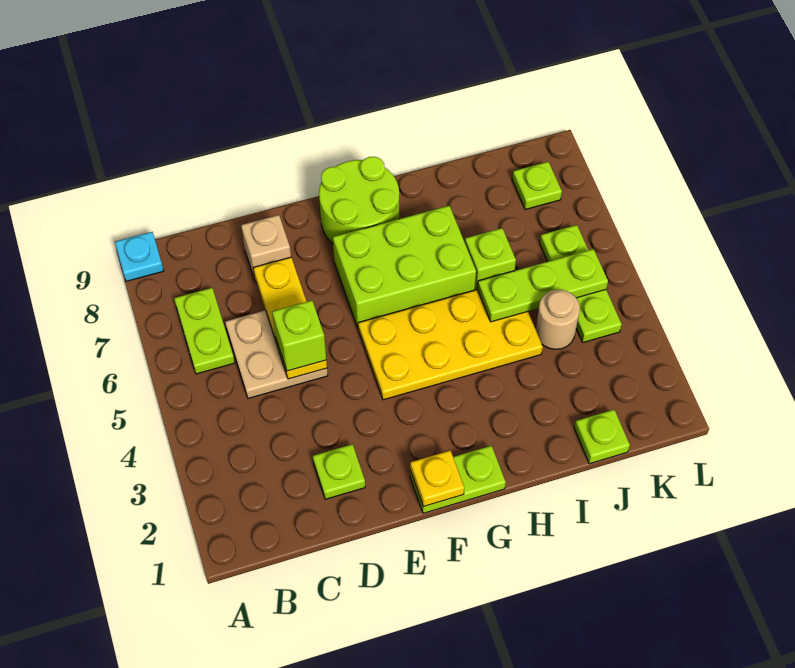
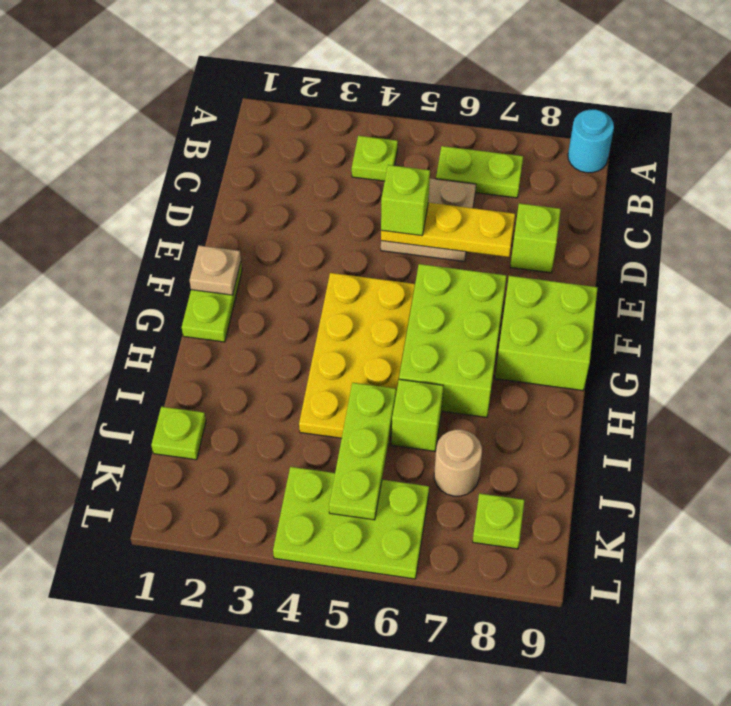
cyan 1x1 plate [115,232,164,281] -> cyan 1x1 round brick [568,110,614,173]
lime 1x1 plate [313,444,365,499] -> lime 1x1 plate moved to [352,136,398,181]
tan 1x1 brick [241,215,291,283] -> lime 1x1 brick [510,203,561,273]
yellow 1x1 plate [410,451,464,507] -> tan 1x1 plate [190,246,241,295]
lime 2x2 round brick [319,157,399,243] -> lime 2x2 brick [495,276,598,391]
tan 1x1 round brick [536,290,580,349] -> tan 1x1 round brick moved to [434,430,482,496]
lime 1x3 plate [540,225,622,342] -> lime 2x3 plate [273,467,429,579]

